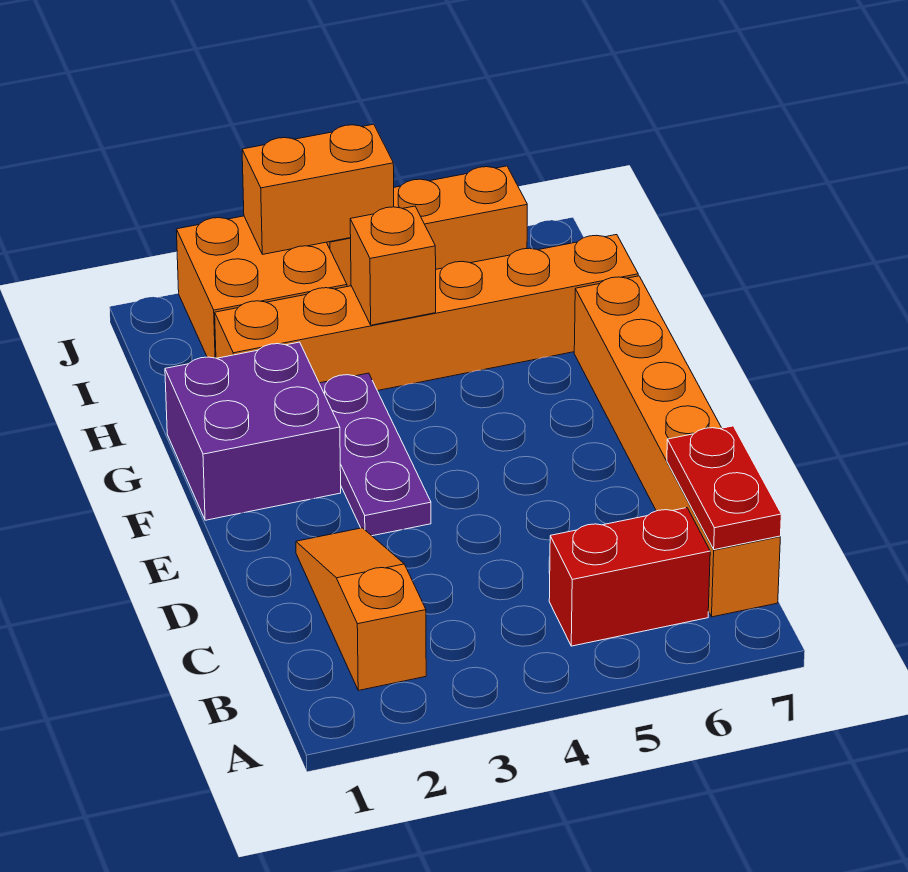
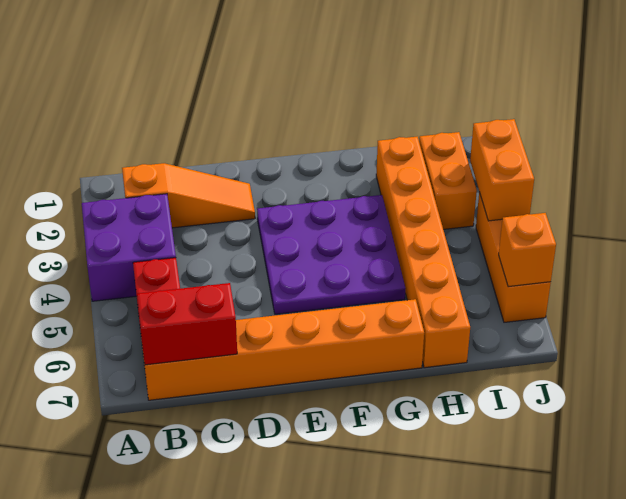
red 1x2 plate [667,426,781,550] -> red 1x2 brick [137,283,237,365]
purple 1x3 plate [319,373,431,536] -> purple 3x3 plate [257,195,406,314]
purple 2x2 brick [165,342,341,520] -> purple 2x2 brick moved to [82,194,176,301]
orange 1x1 brick [350,206,436,325] -> orange 1x1 brick moved to [499,213,556,287]
orange 2x2 brick [176,216,347,358] -> orange 1x2 brick [419,132,477,229]

